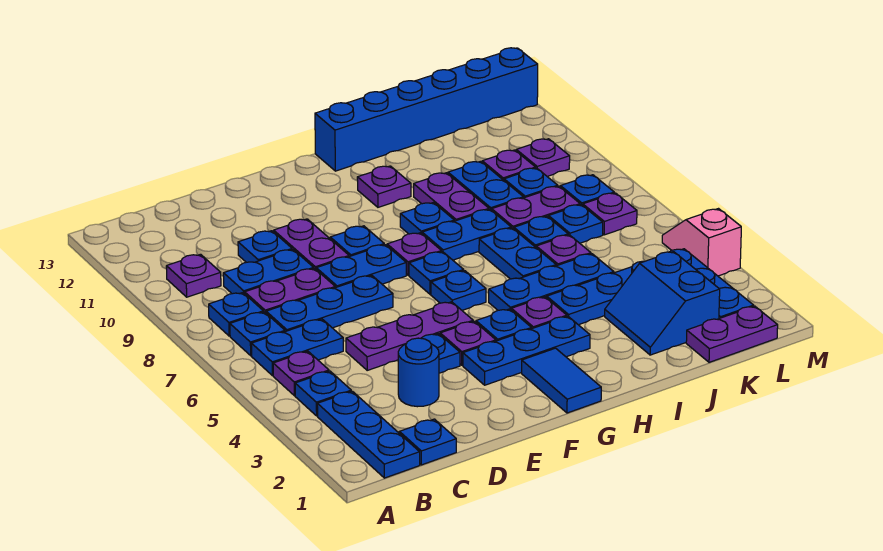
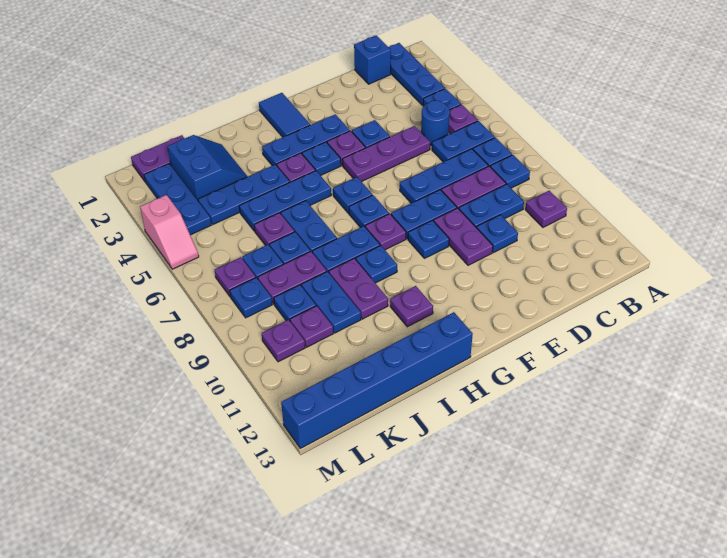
blue 1x1 plate [399,419,456,465] -> blue 1x1 brick [354,35,391,84]
blue 1x1 round brick [398,338,439,407] -> blue 1x1 round brick moved to [421,100,450,145]

